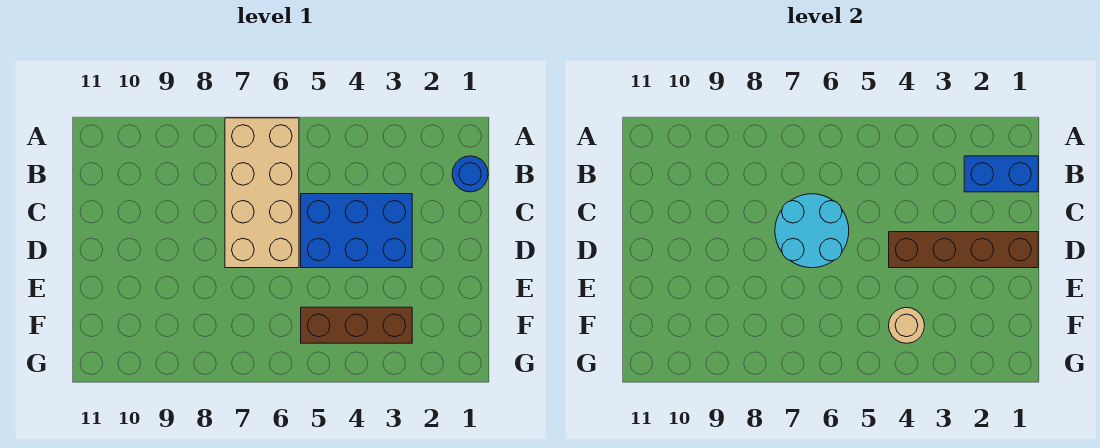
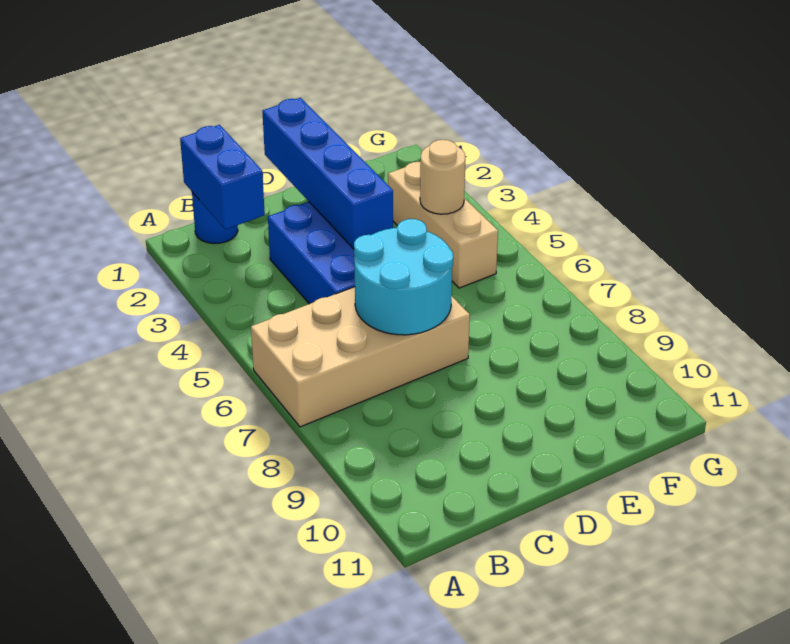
brown 1x4 brick [889,232,1038,268] -> blue 1x4 brick [262,98,393,249]
brown 1x3 brick [301,307,412,343] -> tan 1x3 brick [388,162,498,288]

